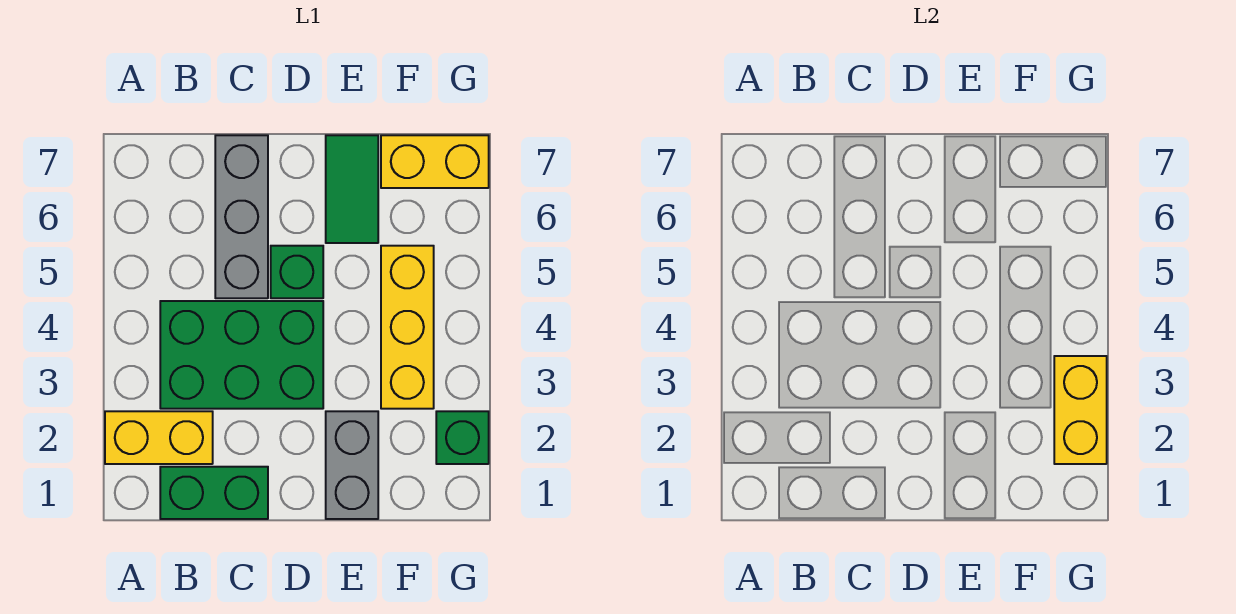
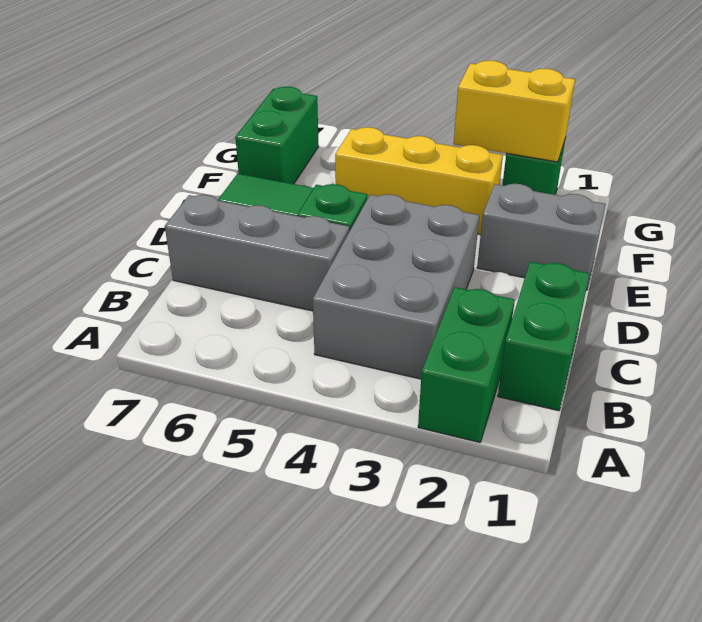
yellow 1x2 brick [105,411,213,464] -> green 1x2 brick [418,287,515,443]
green 2x3 brick [160,301,323,409] -> grey 2x3 brick [313,194,479,379]
yellow 1x2 brick [381,135,489,188] -> green 1x2 brick [235,87,319,184]

